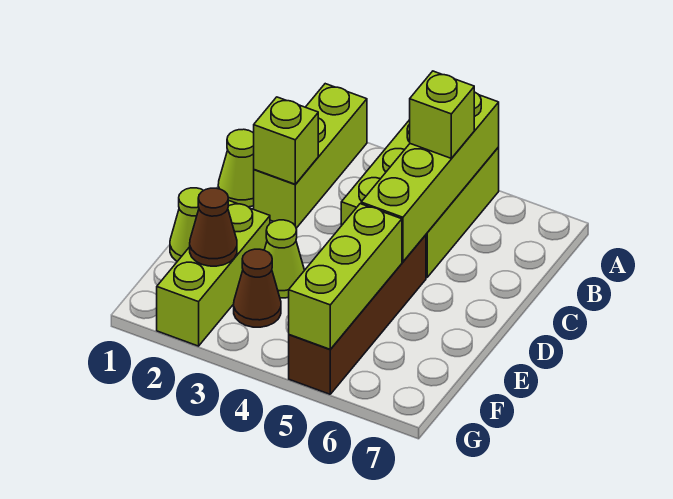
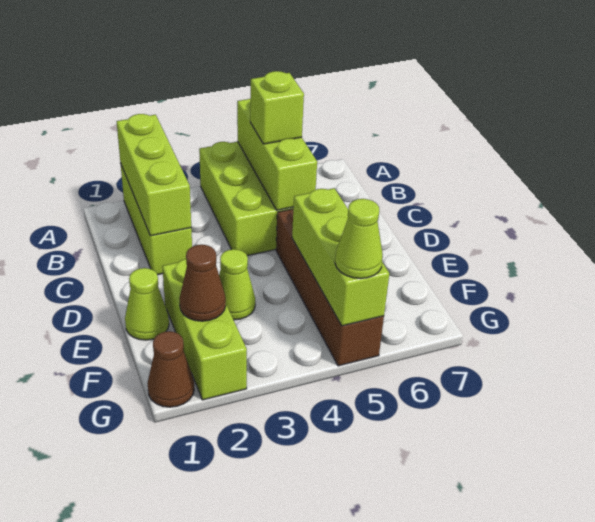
lime 1x4 brick [361,92,499,262] -> lime 1x3 brick [237,99,317,210]
lime 1x1 cone [218,129,254,207] -> lime 1x1 cone moved to [335,199,383,279]
lime 1x1 brick [254,97,318,184] -> lime 1x3 brick [117,114,191,236]
brown 1x1 cone [234,249,281,327] -> brown 1x1 cone moved to [147,331,194,407]

